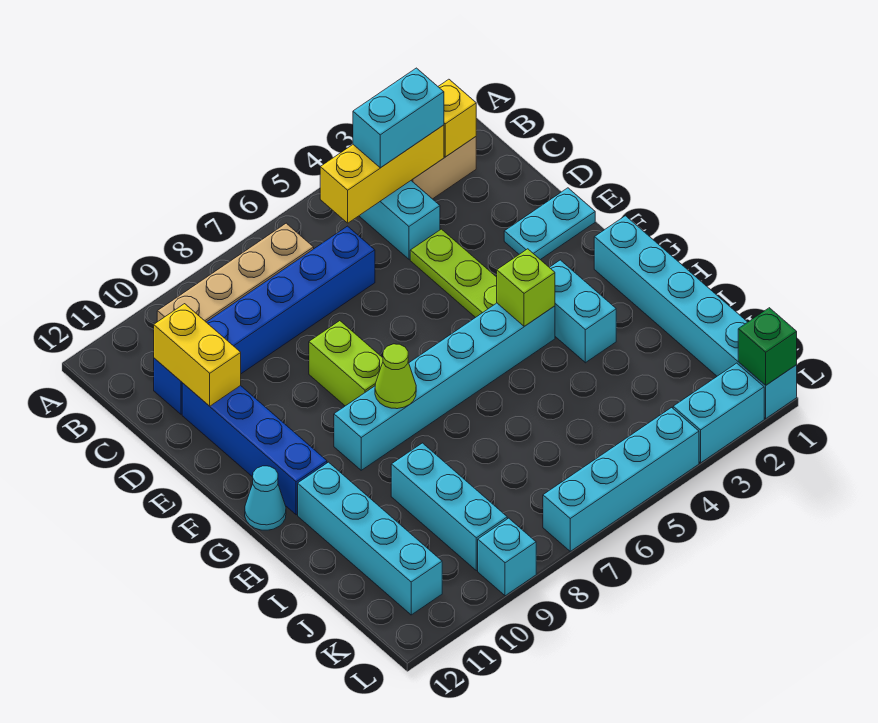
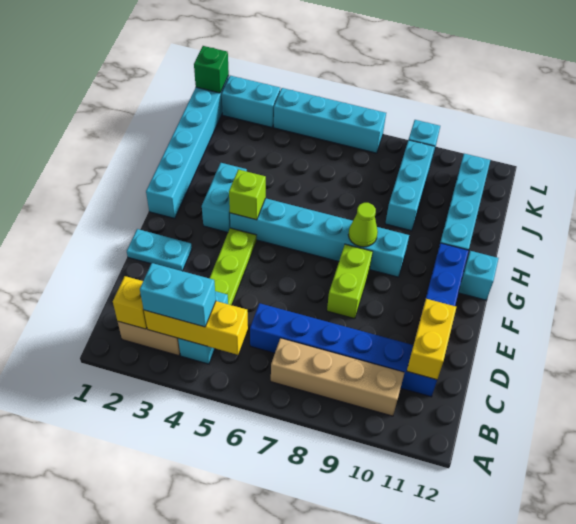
cyan 1x1 cone [245,466,286,530] -> cyan 1x1 brick [458,251,499,300]

